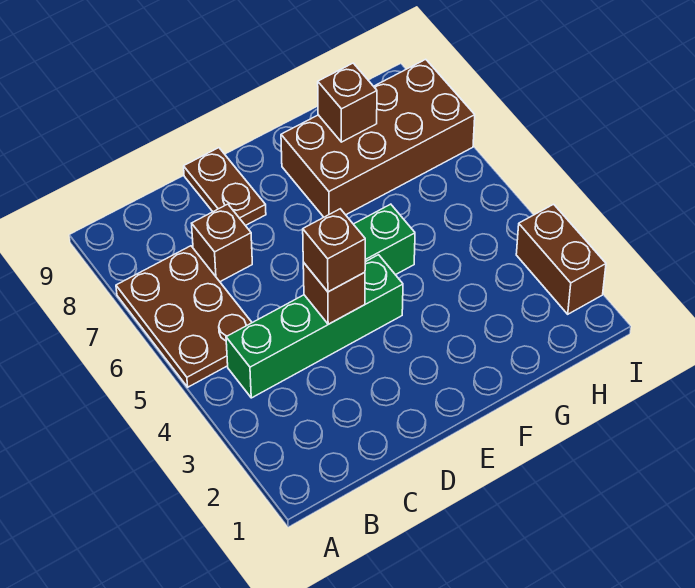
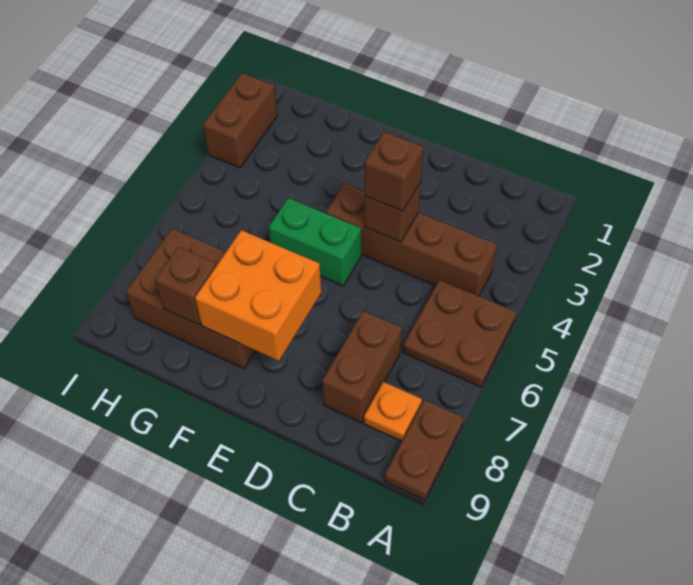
brown 2x3 plate [116,246,252,387] -> brown 2x2 plate [403,280,516,387]
green 1x4 brick [226,255,403,398] -> brown 1x4 brick [326,183,497,296]
none -> orange 1x1 plate [364,382,422,441]
brown 1x1 brick [192,204,252,282] -> brown 1x2 brick [322,311,402,423]
brown 1x2 plate [184,148,266,226] -> brown 1x2 plate moved to [385,400,464,500]
none -> orange 2x2 brick [195,230,321,361]
brown 2x4 brick [281,59,475,217] -> brown 2x3 brick [126,229,255,369]

